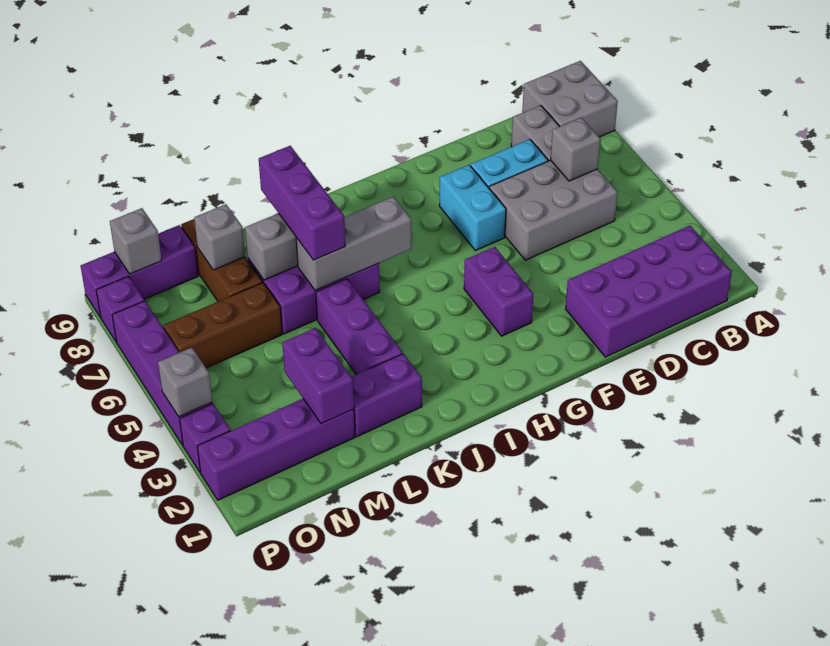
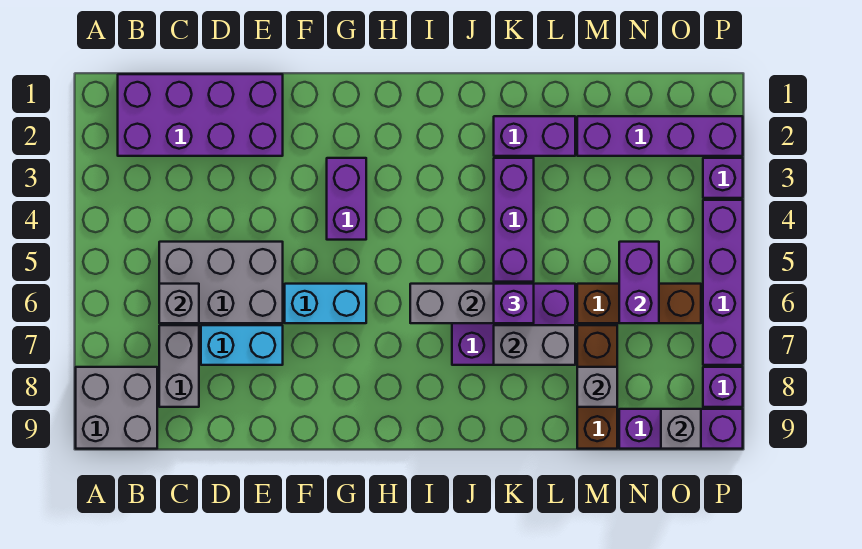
cyan 1x2 brick [439,165,506,251] -> cyan 1x2 brick turned to [285,284,366,323]
purple 1x3 brick [259,146,345,260] -> purple 1x1 brick [494,284,534,323]
purple 1x2 brick [282,328,354,424] -> purple 1x2 brick moved to [619,242,659,323]
grey 1x1 brick [158,347,212,417] -> none

